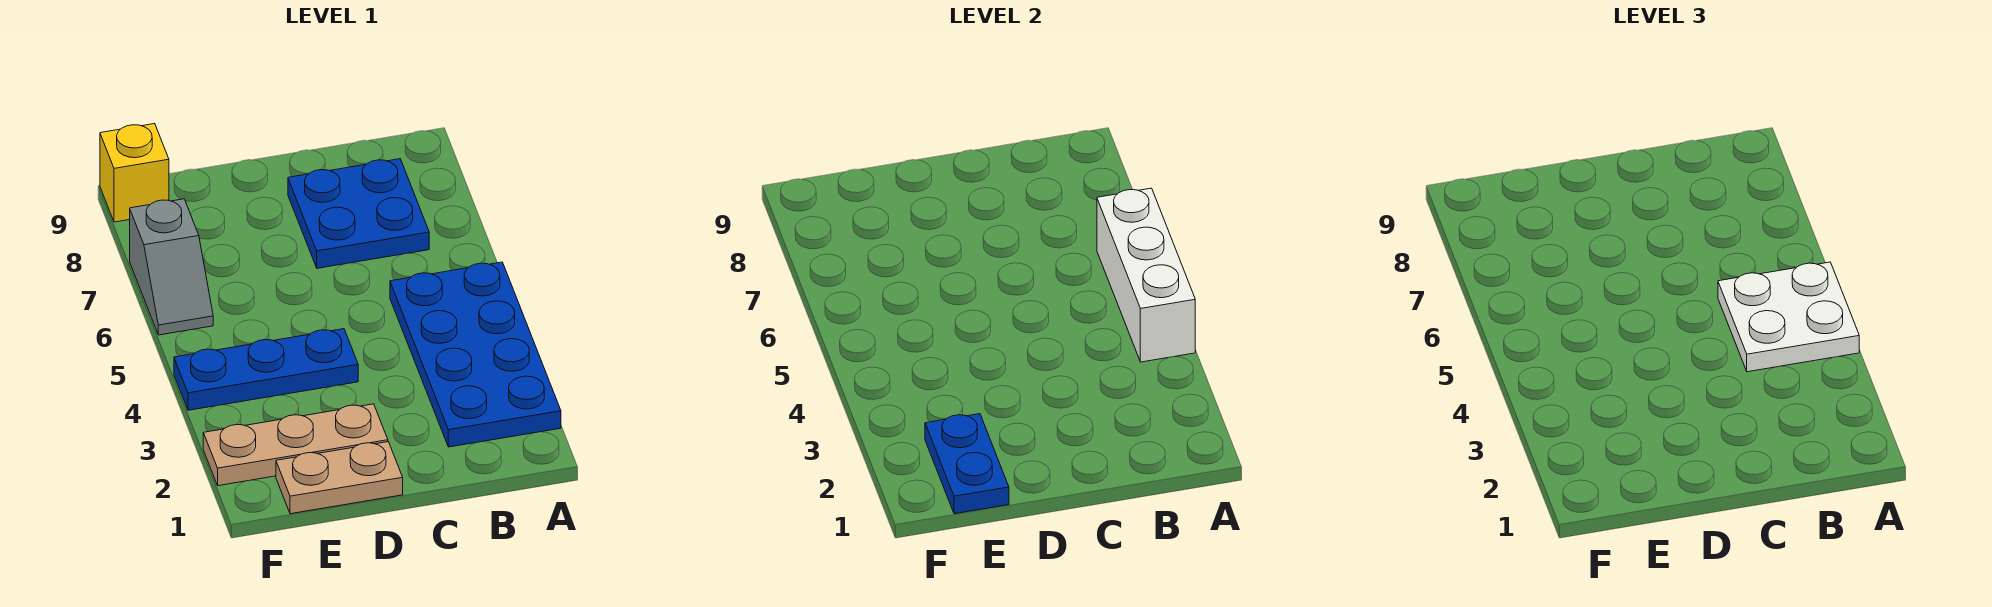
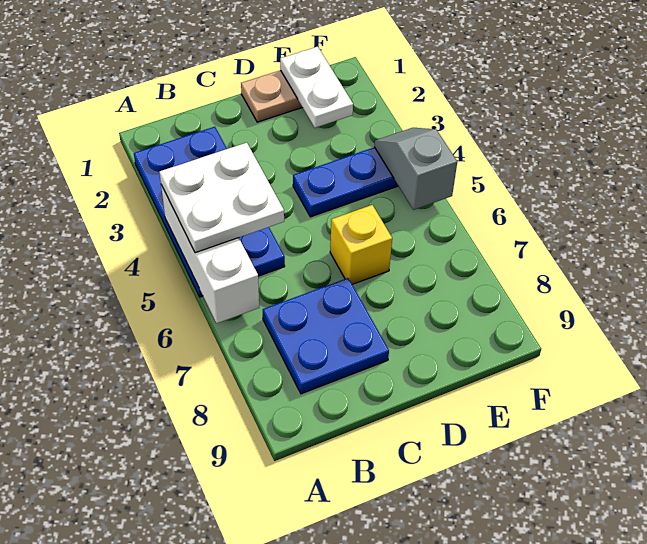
tan 1x3 plate [203,404,388,486] -> none
blue 1x2 plate [925,414,1009,514] -> white 1x2 plate [280,47,353,128]
grey 1x2 slope [130,199,213,335] -> grey 1x2 slope moved to [374,128,457,210]
yellow 1x1 brick [100,124,169,222] -> yellow 1x1 brick moved to [330,205,392,284]

